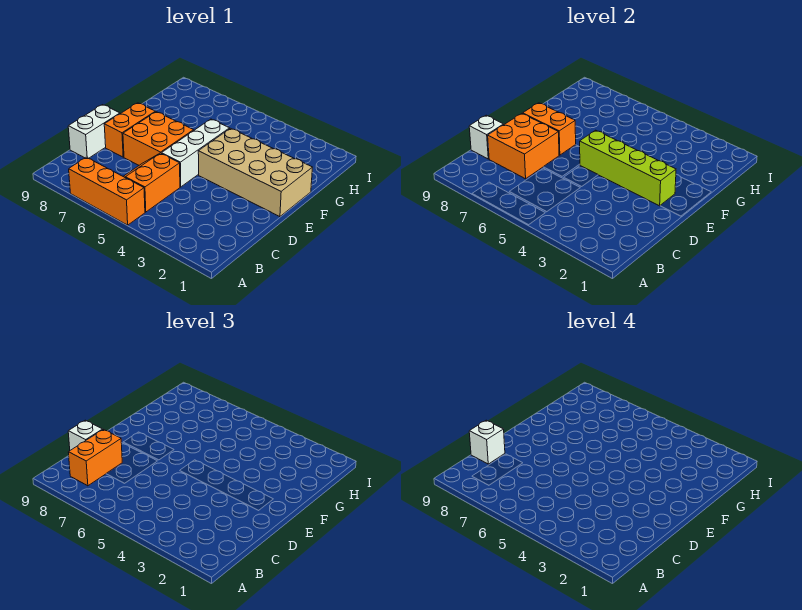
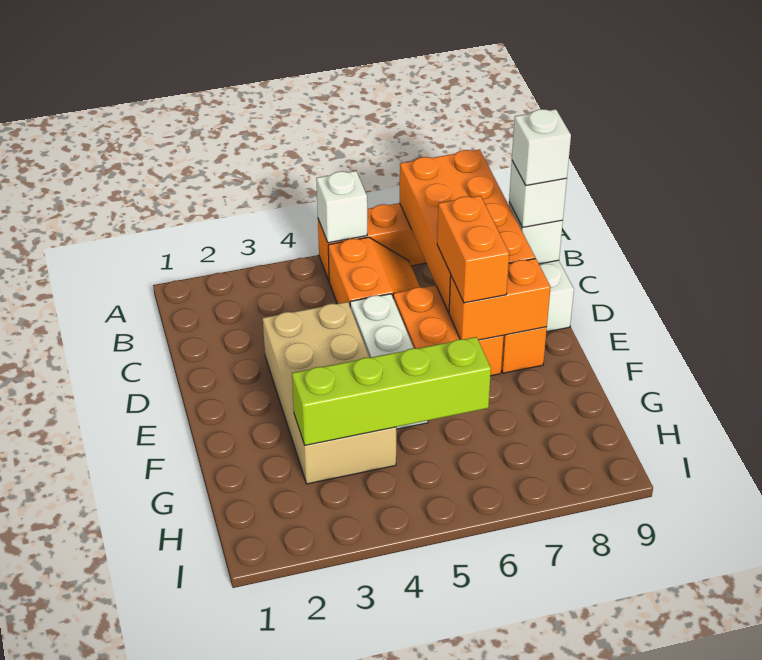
none -> white 1x1 brick [316,171,367,243]
orange 1x2 brick [68,430,122,486] -> orange 1x2 brick moved to [437,196,509,303]
orange 2x2 brick [488,114,559,179] -> orange 2x4 brick [400,150,535,313]
tan 2x4 brick [198,128,313,217] -> tan 2x4 brick turned to [263,302,396,484]
lime 1x4 brick [580,130,676,206] -> lime 1x4 brick moved to [292,337,491,445]

